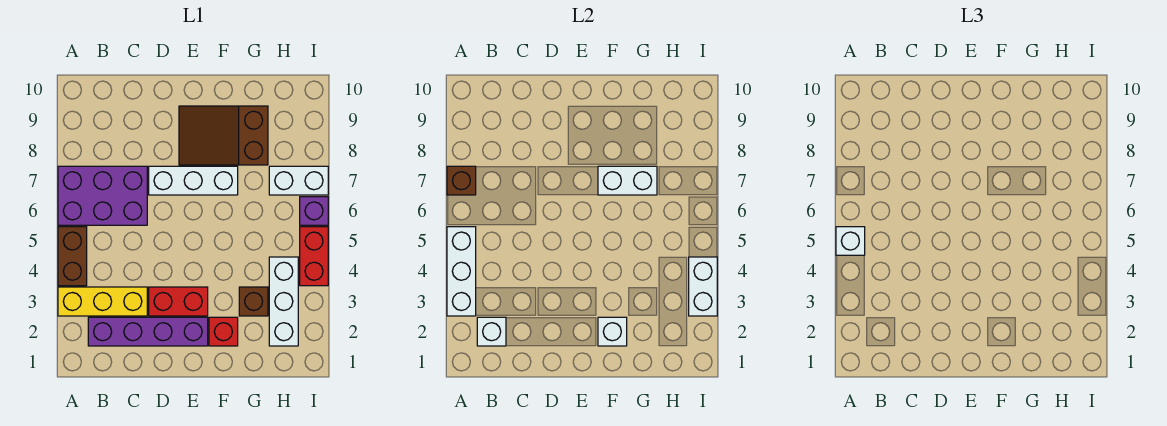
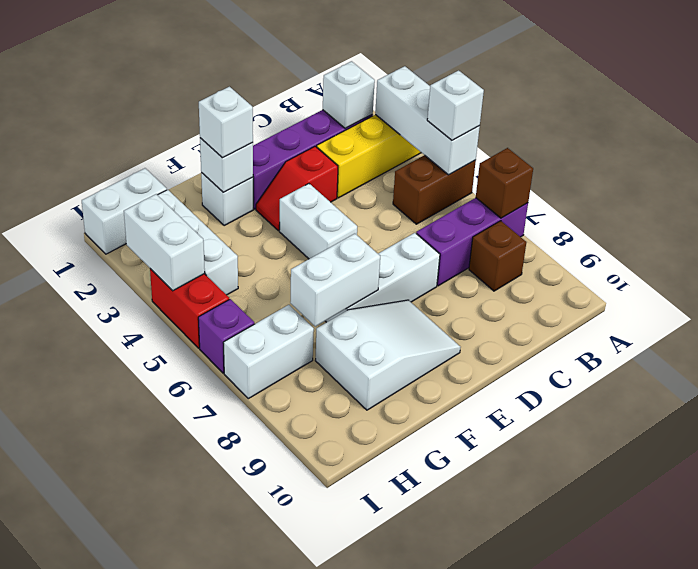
brown 1x2 brick [58,227,87,286] -> brown 1x2 brick turned to [393,155,476,224]
purple 2x3 brick [58,166,147,225] -> purple 1x3 brick [416,198,528,286]
red 1x2 brick [149,287,208,316] -> red 1x2 slope [256,146,338,231]
none -> white 1x2 brick [279,184,357,259]
brown 2x3 slope [179,106,268,165] -> white 2x3 slope [315,300,461,410]
red 1x1 brick [209,317,238,346] -> white 1x1 brick [201,173,253,225]
none -> white 1x1 brick [199,87,253,158]
brown 1x1 brick [239,287,268,316] -> brown 1x1 brick moved to [469,221,526,291]
none -> white 1x2 brick [82,168,167,254]

